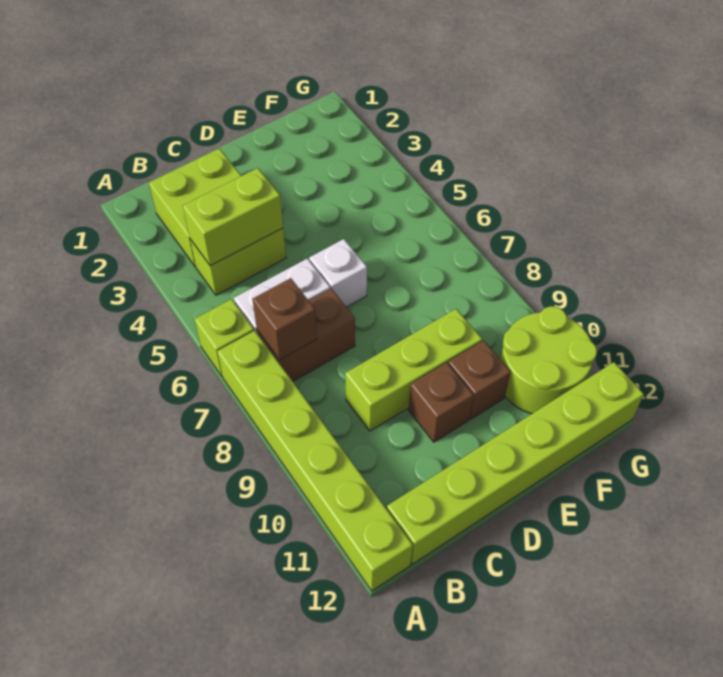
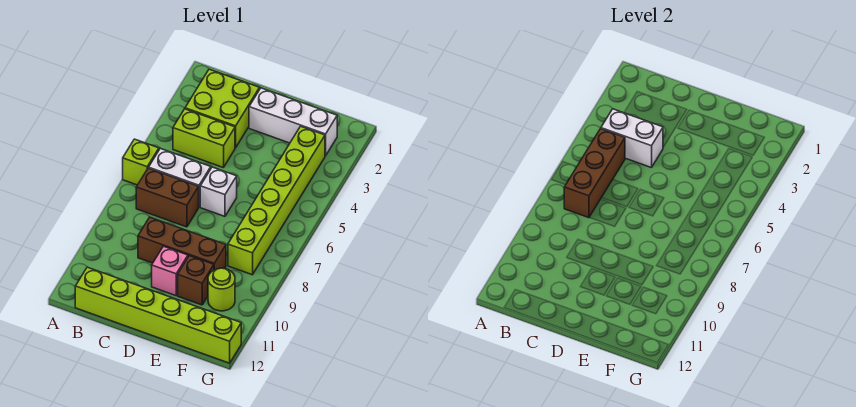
lime 1x6 brick [217,331,413,591] -> lime 1x6 brick moved to [228,126,325,275]
lime 1x2 brick [183,168,283,266] -> white 1x2 brick [601,109,663,168]
brown 1x1 brick [252,278,317,360] -> brown 1x3 brick [564,129,625,218]
lime 1x3 brick [345,309,482,431] -> brown 1x3 brick [138,217,226,270]
none -> white 1x3 brick [249,88,337,156]
brown 1x1 brick [408,363,473,442] -> pink 1x1 brick [152,246,188,296]
lime 2x2 round brick [500,306,597,414] -> lime 1x1 round brick [208,268,235,311]

